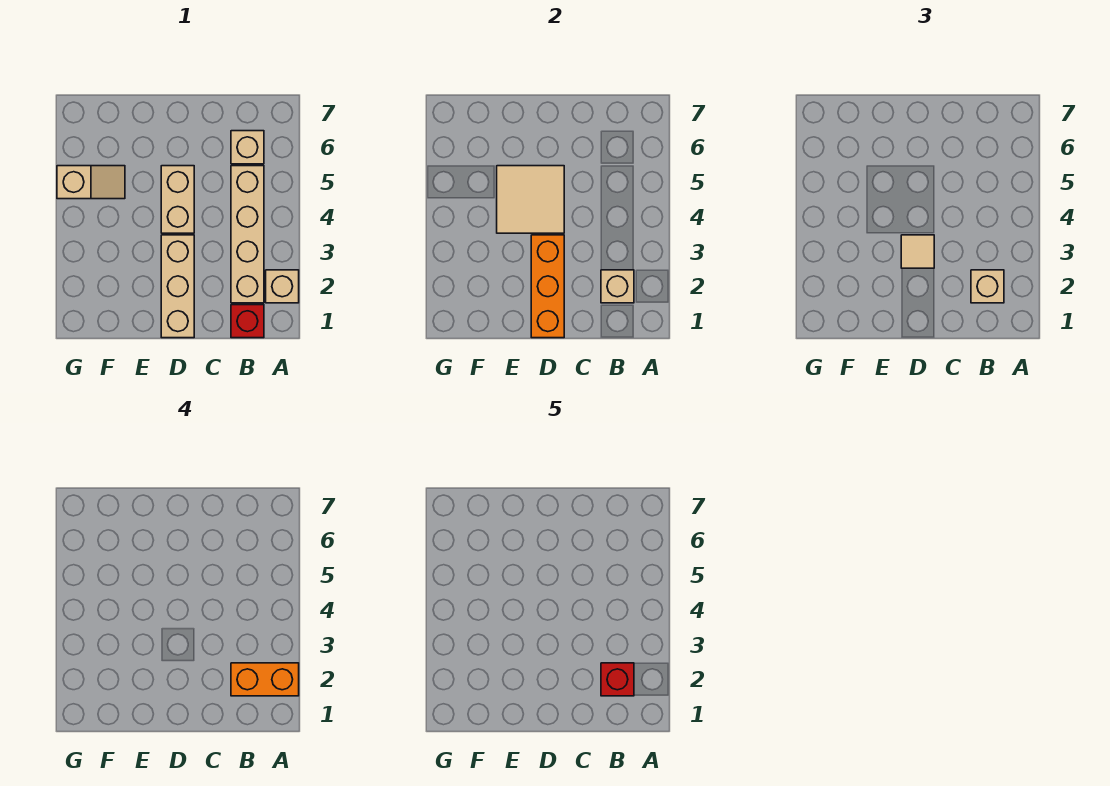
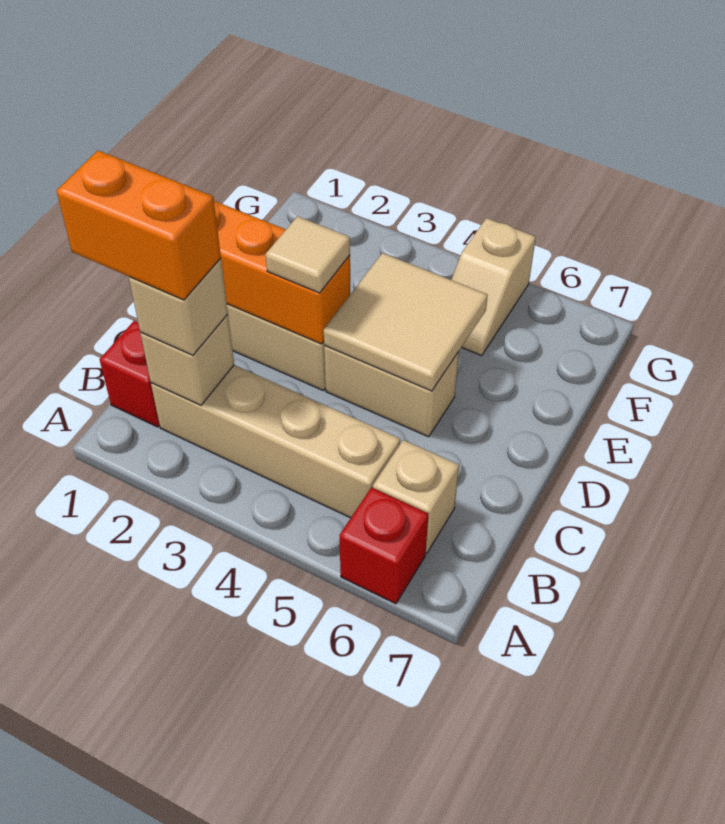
tan 1x1 brick [266,270,299,303] -> none
orange 1x2 brick [231,663,299,696] -> orange 1x2 brick turned to [57,151,221,300]
red 1x1 brick [601,663,634,696] -> red 1x1 brick moved to [339,487,428,604]

